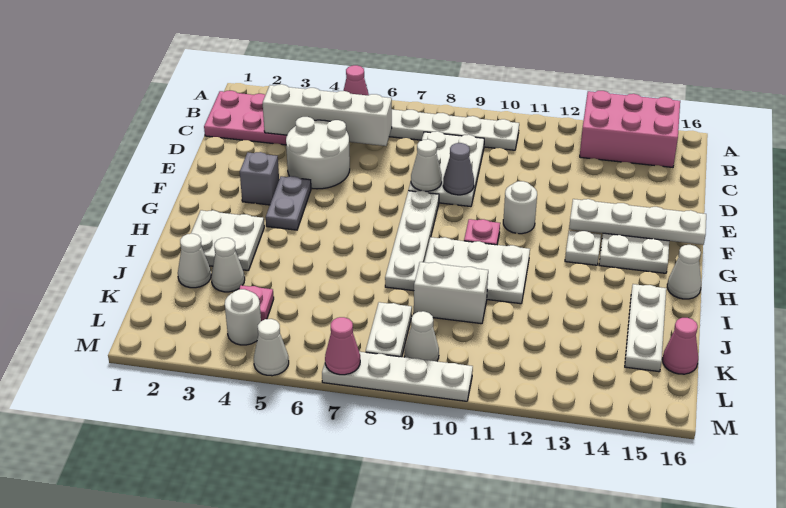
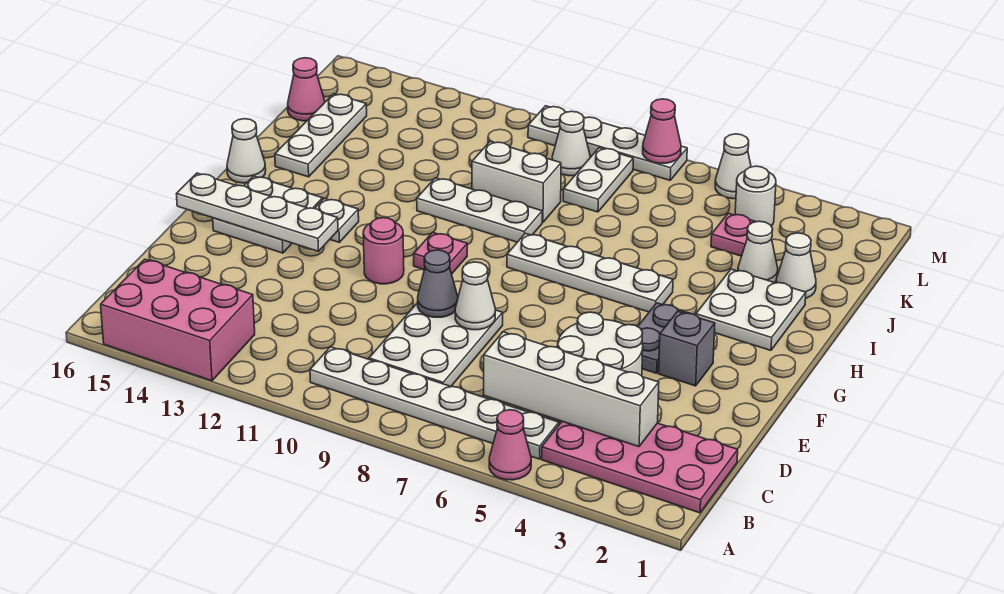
white 1x4 plate [385,191,439,291] -> white 1x4 plate turned to [507,233,673,312]
white 1x1 round brick [503,181,537,234] -> pink 1x1 round brick [363,218,404,284]
white 2x3 plate [424,237,530,304] -> white 1x3 plate [417,178,542,242]

